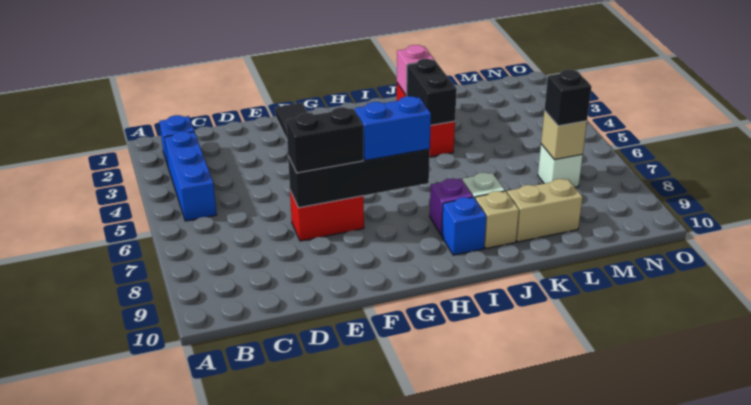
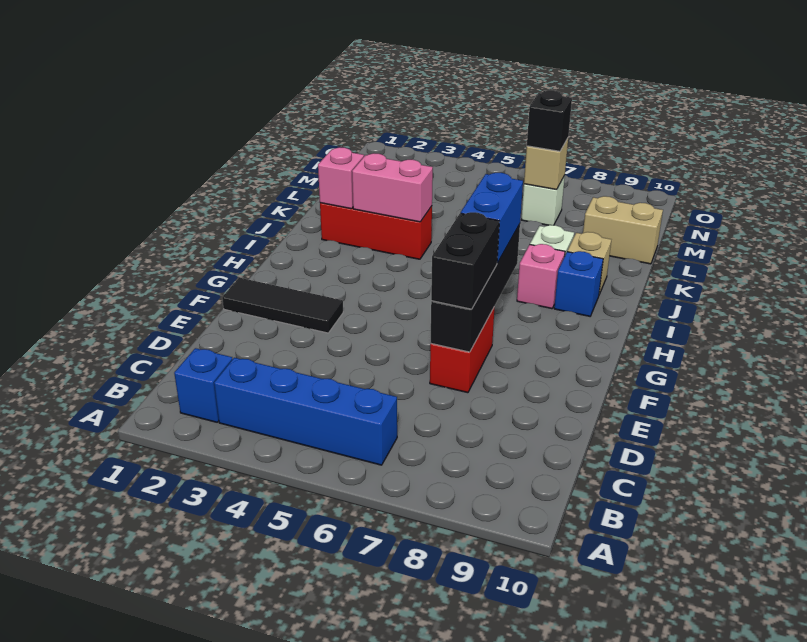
blue 1x3 brick [164,131,217,221] -> blue 1x4 brick [214,358,397,465]
purple 1x1 brick [430,179,473,235] -> pink 1x1 brick [517,244,565,309]
black 1x2 brick [407,59,457,125] -> pink 1x2 brick [352,153,433,222]
tan 1x2 brick [507,179,583,242] -> tan 1x2 brick turned to [583,196,663,264]

